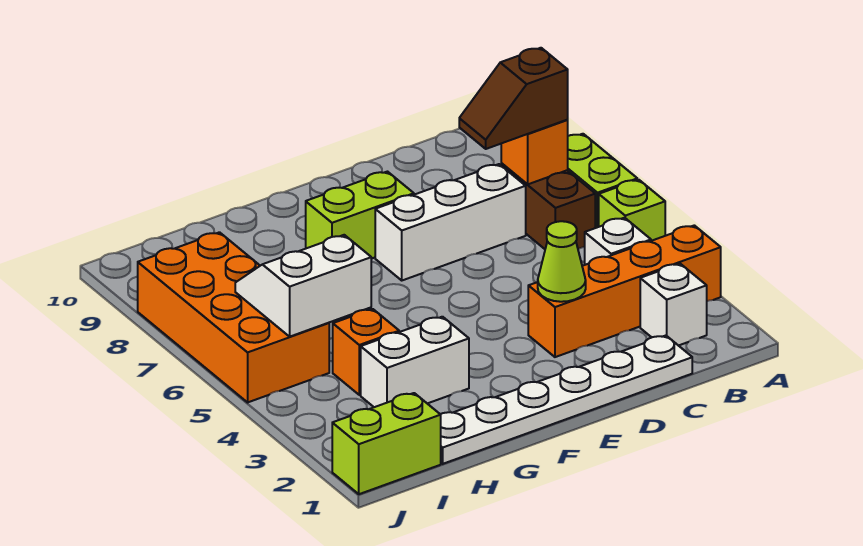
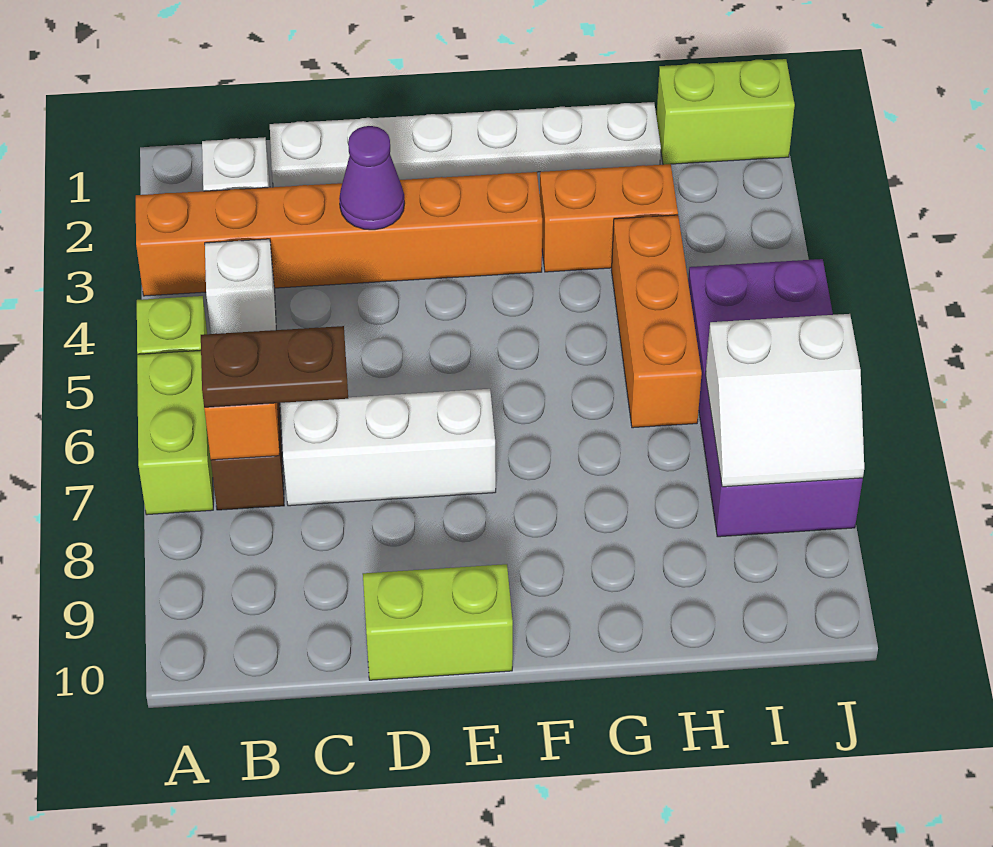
orange 1x4 brick [528,225,721,357] -> orange 1x6 brick [136,172,542,296]
brown 1x2 slope [459,48,568,149] -> brown 1x2 plate [201,326,348,407]
lime 1x1 cone [538,221,586,302] -> purple 1x1 cone [339,126,404,230]
lime 1x2 brick [306,172,414,259] -> lime 1x2 brick moved to [363,564,513,680]
white 1x2 brick [361,317,469,407] -> orange 1x2 brick [540,164,678,272]
orange 1x1 brick [333,309,399,395] -> orange 1x3 brick [612,215,702,428]
white 2x2 slope [235,235,371,337] -> white 2x2 slope moved to [706,314,864,487]
orange 2x4 brick [138,232,329,402] -> purple 2x4 brick [688,259,863,537]

